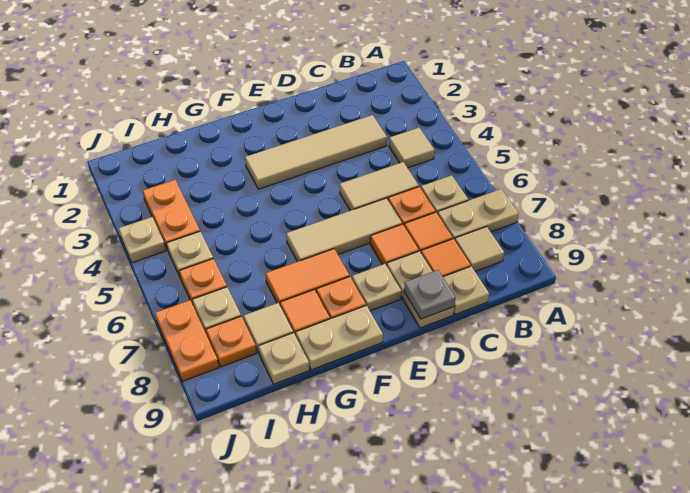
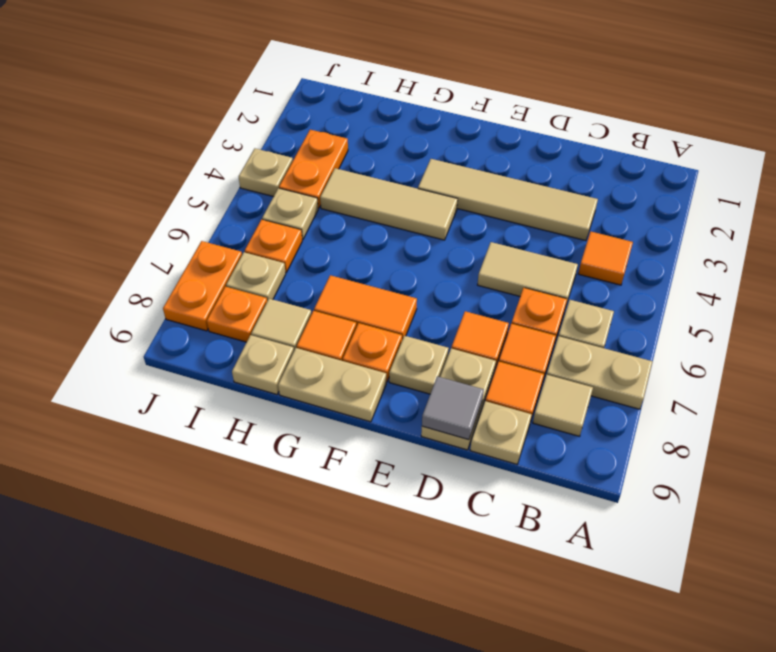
tan 1x1 tile [389,128,435,168] -> orange 1x1 tile [578,232,633,285]
tan 1x3 tile [286,198,402,262] -> tan 1x3 tile moved to [320,168,458,240]
grey 1x1 plate [404,270,455,319] -> grey 1x1 tile [422,376,484,440]

